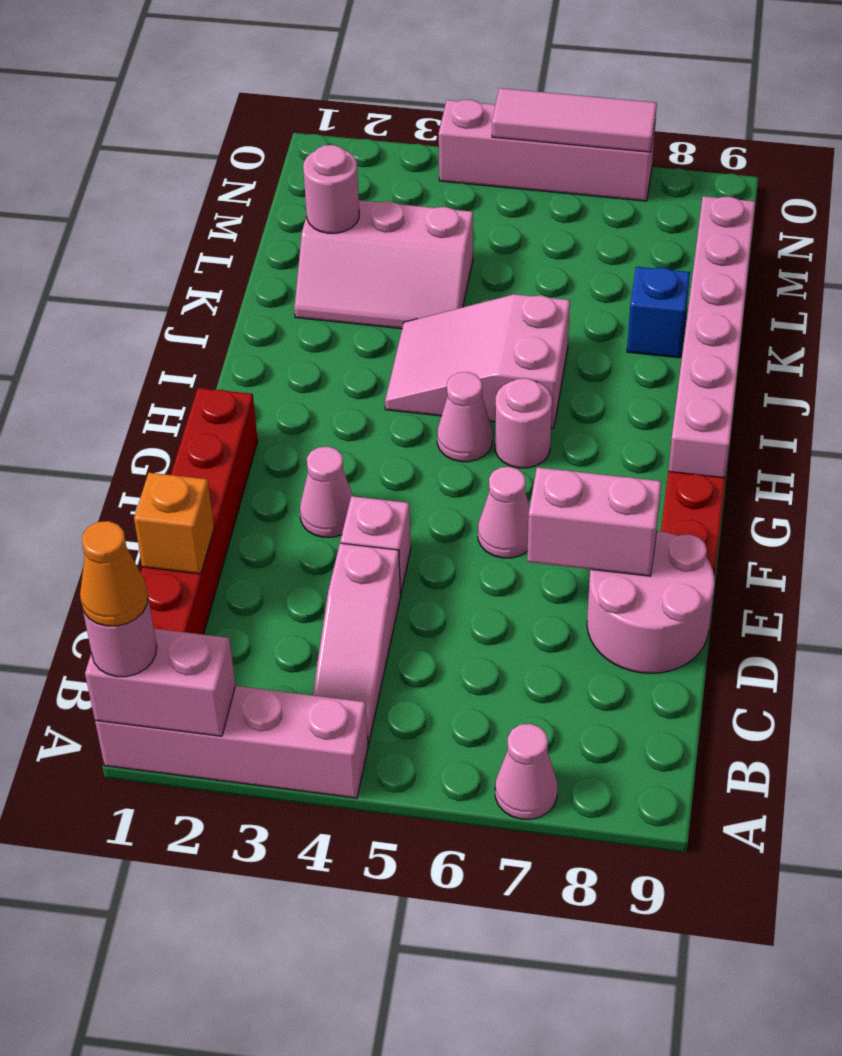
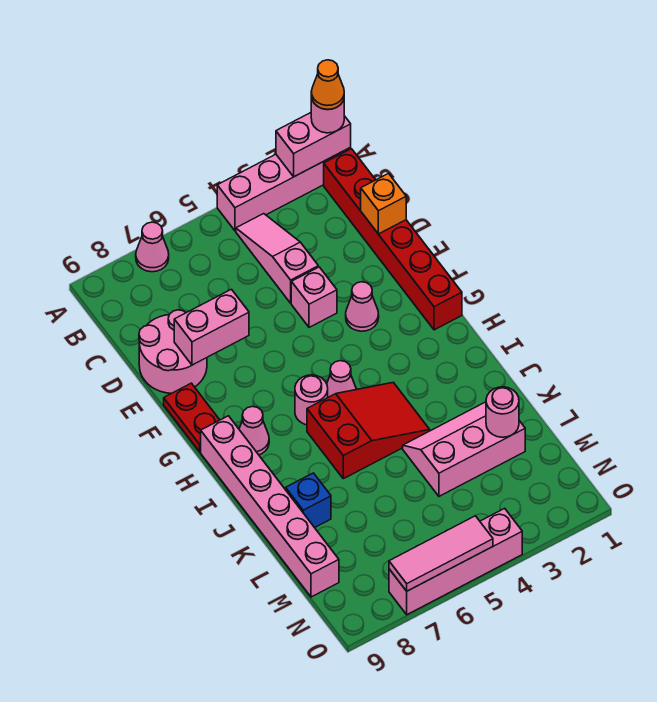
pink 1x1 cone [478,467,530,558] -> pink 1x1 cone moved to [239,406,269,455]
pink 2x3 slope [385,294,570,428] -> red 2x3 slope [307,382,430,479]

